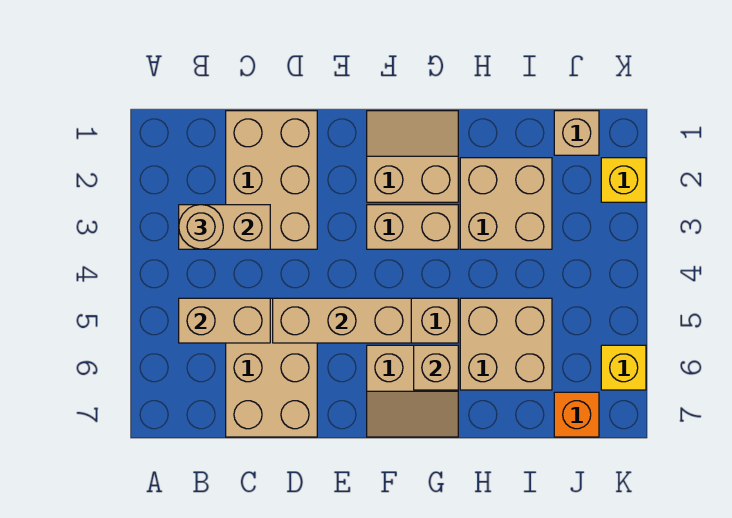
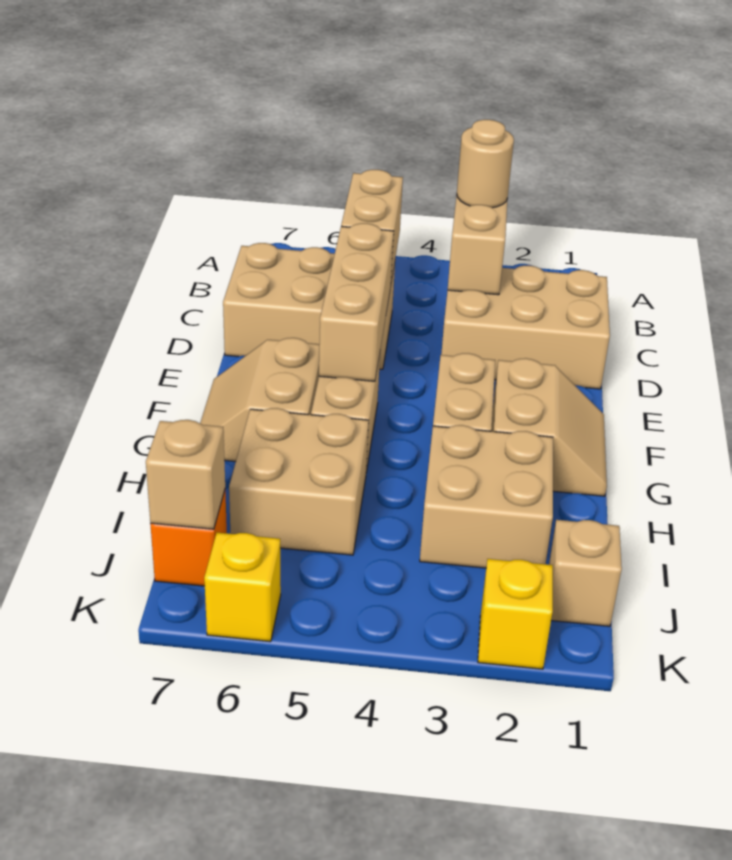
tan 1x1 brick [414,345,458,390] -> tan 1x1 brick moved to [146,420,225,529]

